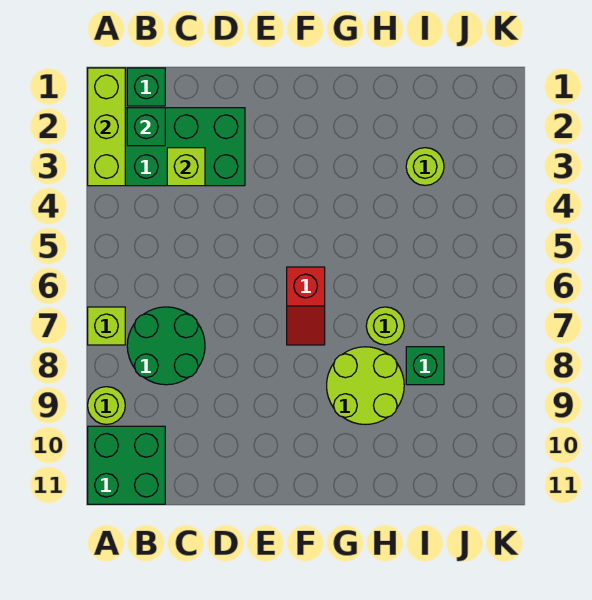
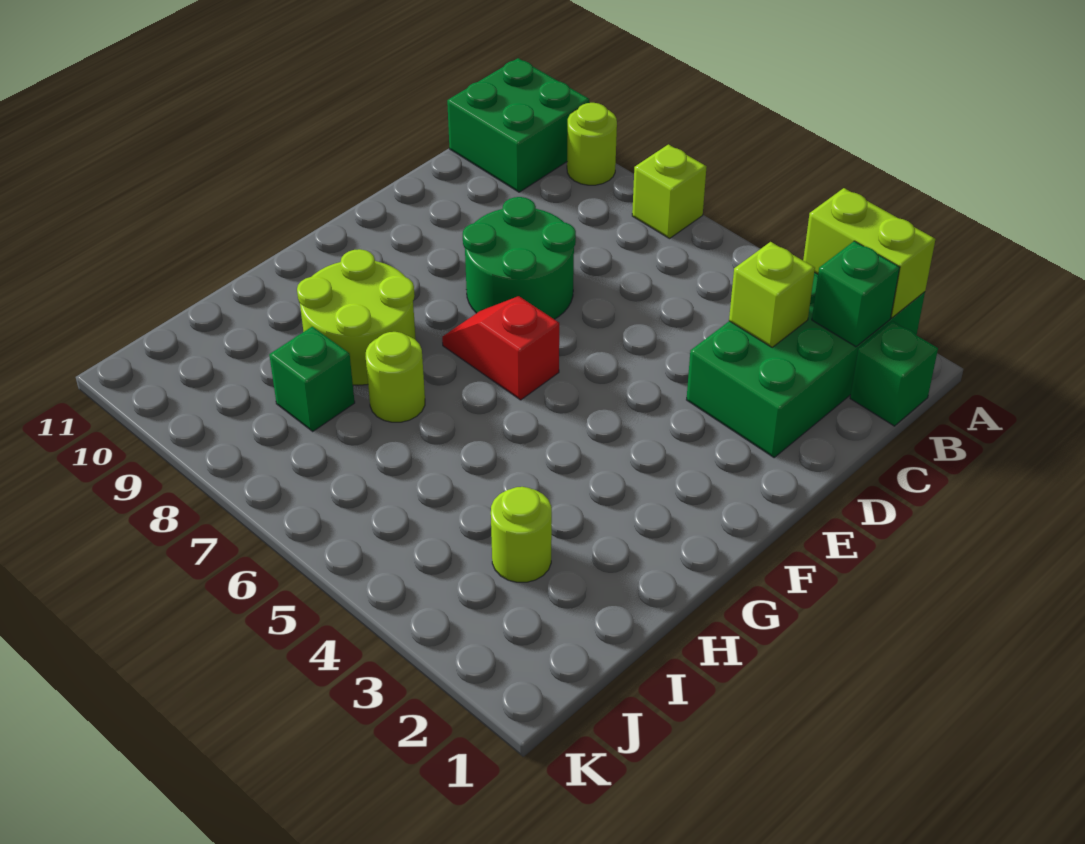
lime 1x3 brick [88,68,125,186] -> lime 1x2 brick [803,188,935,318]
green 2x2 round brick [127,307,205,385] -> green 2x2 round brick moved to [463,197,576,319]

